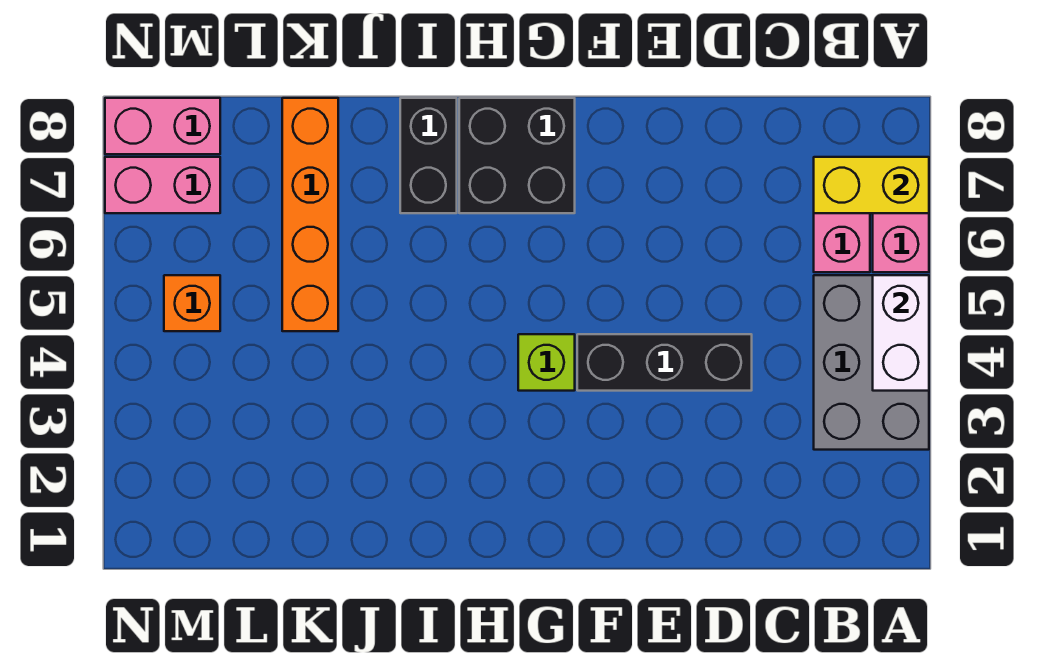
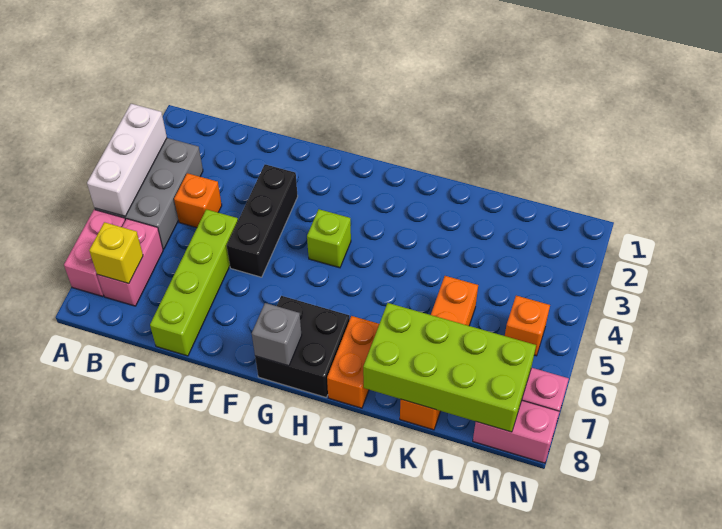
white 1x2 brick [873,275,929,391] -> white 1x3 brick [87,104,167,216]
yellow 1x2 brick [814,157,929,213] -> yellow 1x1 brick [89,222,143,284]
none -> orange 1x1 brick [174,173,222,228]
black 1x3 brick [577,334,752,391] -> black 1x3 brick turned to [227,164,298,277]
none -> lime 1x4 brick [150,209,238,356]
none -> grey 1x1 brick [252,303,302,366]
black 1x2 brick [400,98,457,213] -> orange 1x2 brick [327,316,379,408]
none -> lime 2x4 brick [363,303,536,432]

